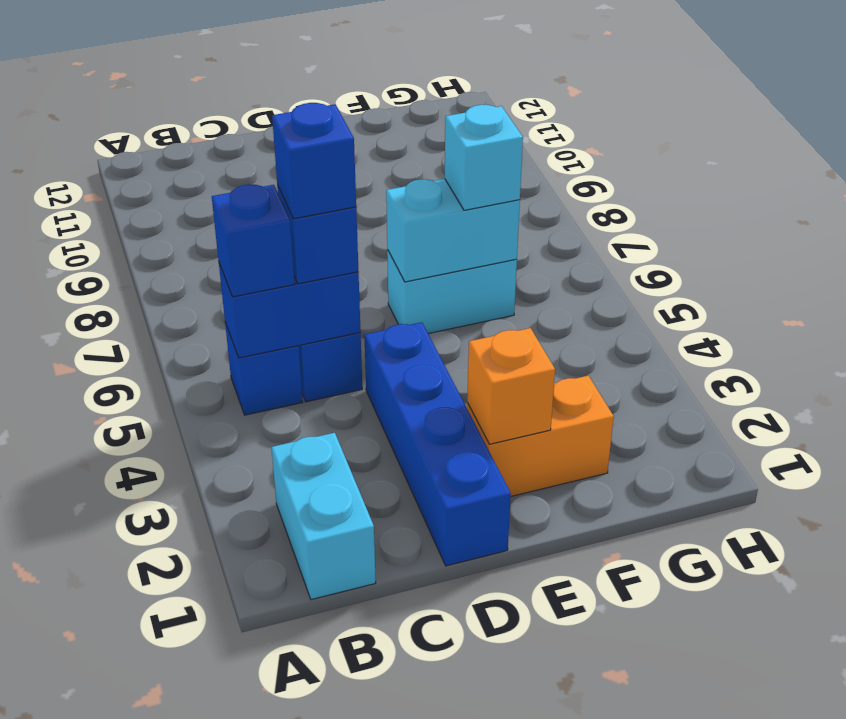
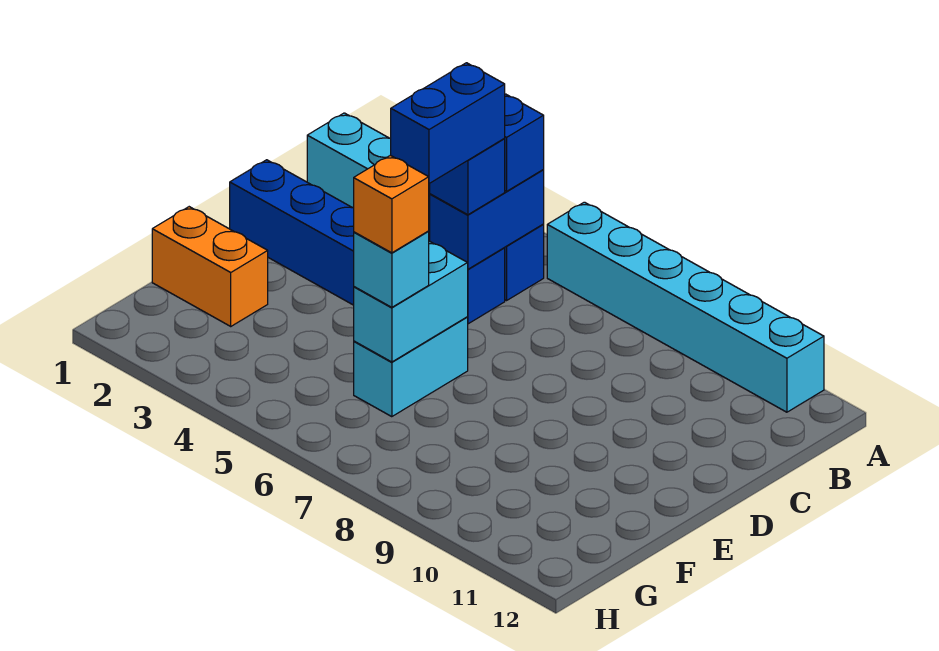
none -> cyan 1x6 brick [547,202,824,412]
blue 1x1 brick [272,103,356,219] -> blue 1x2 brick [391,63,505,184]
orange 1x2 brick [467,376,614,496] -> orange 1x2 brick turned to [152,207,268,326]
orange 1x1 brick [467,328,555,444] -> orange 1x1 brick moved to [354,155,429,253]

